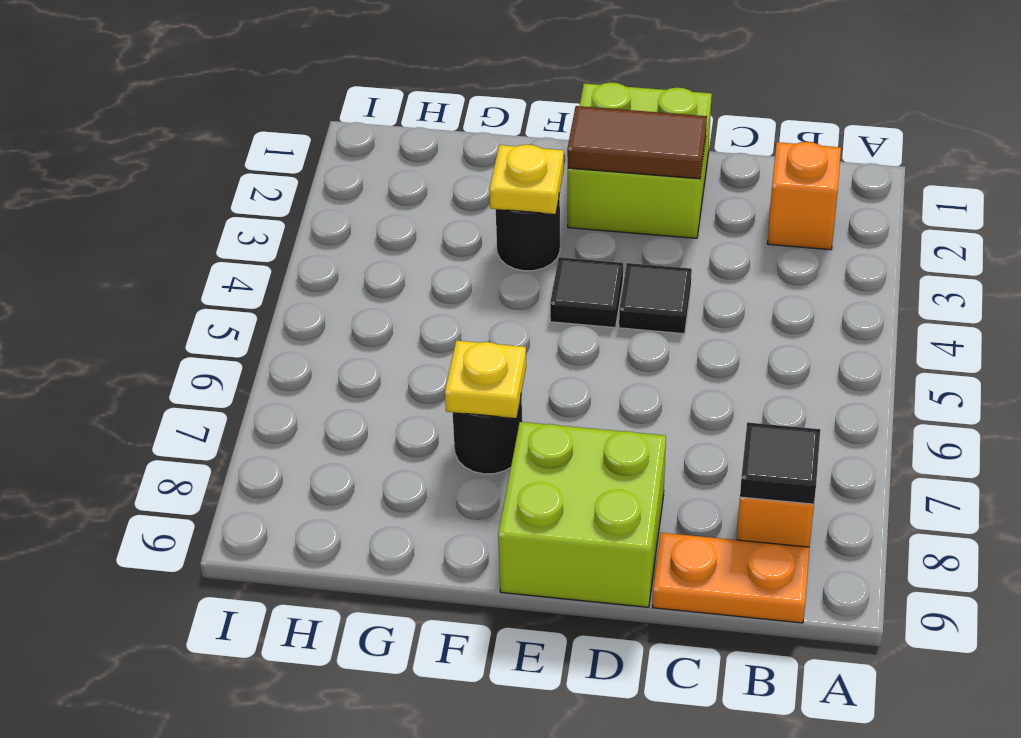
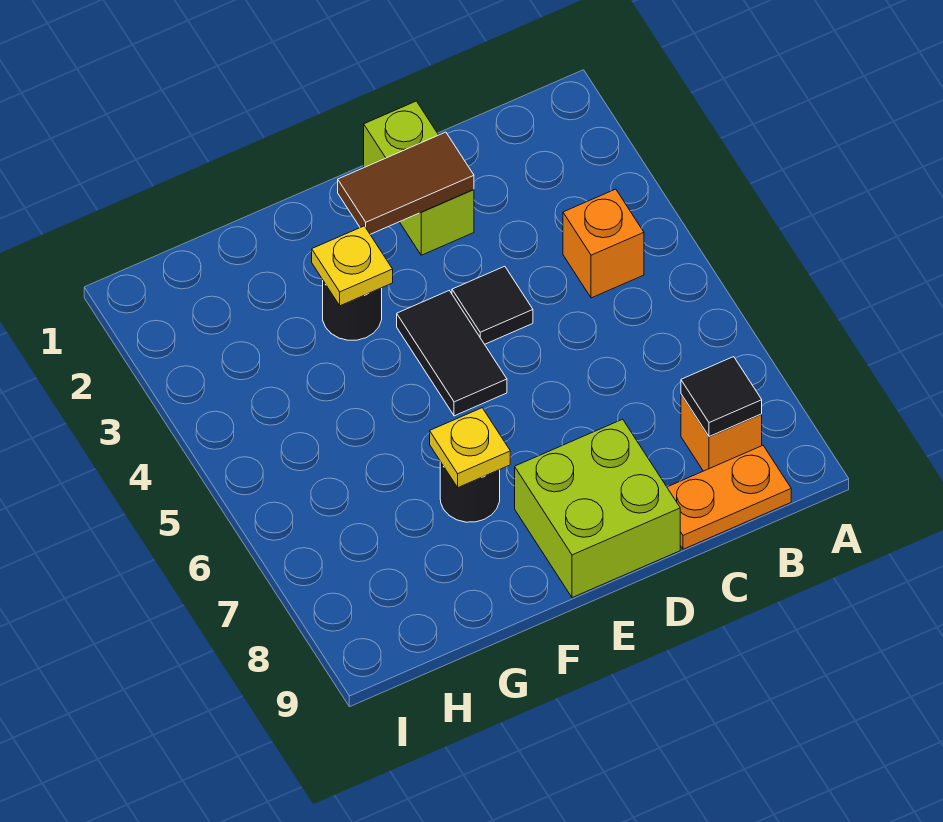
orange 1x1 brick [768,142,841,250] -> orange 1x1 brick moved to [563,189,644,298]
lime 2x2 brick [568,82,712,238] -> lime 1x2 brick [364,101,474,255]
black 1x1 tile [550,257,623,327] -> black 1x2 tile [397,291,507,416]

